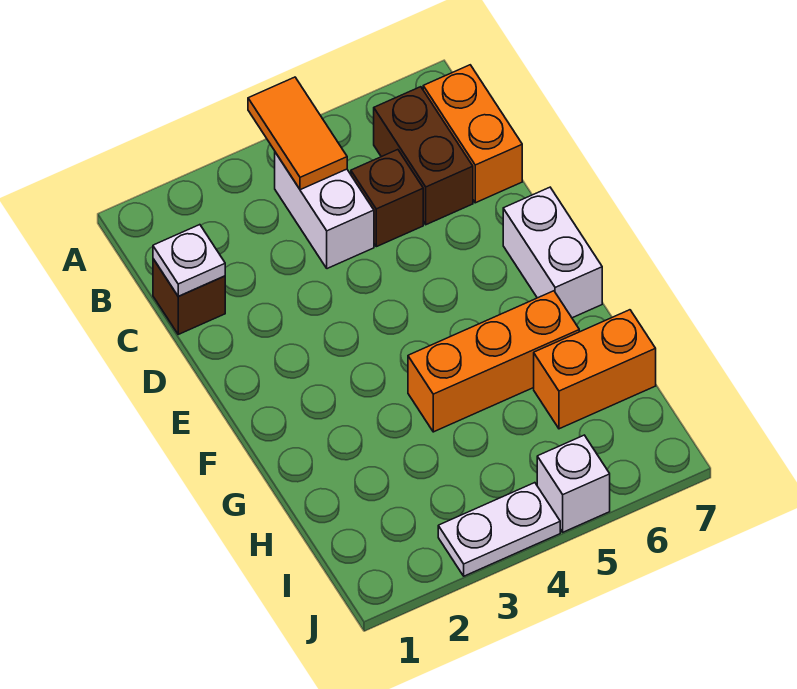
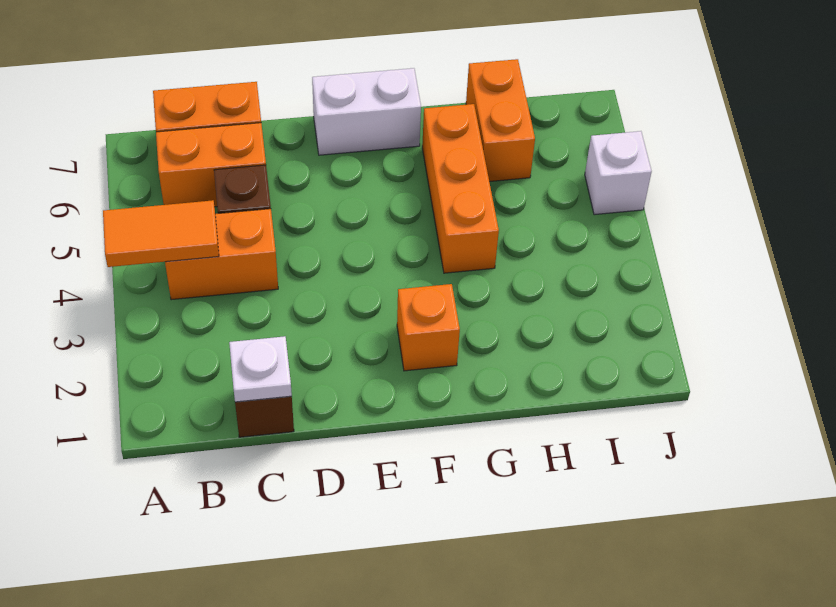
white 1x2 brick [275,152,374,269] -> orange 1x2 brick [165,209,278,300]
brown 1x2 brick [374,87,473,225] -> orange 1x2 brick [156,123,266,207]
none -> orange 1x1 brick [397,284,460,371]
white 1x2 plate [438,483,560,576] -> none

